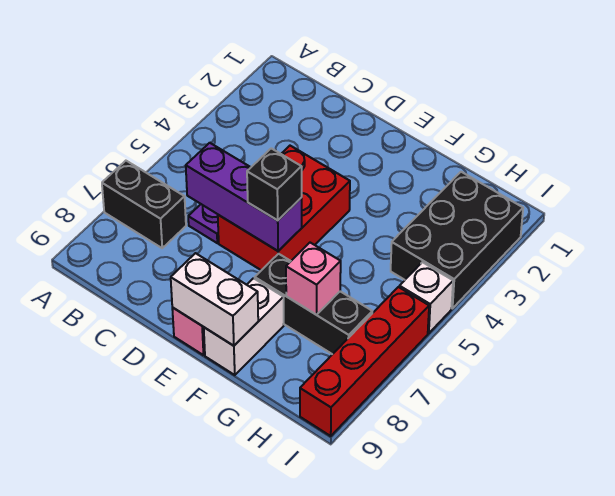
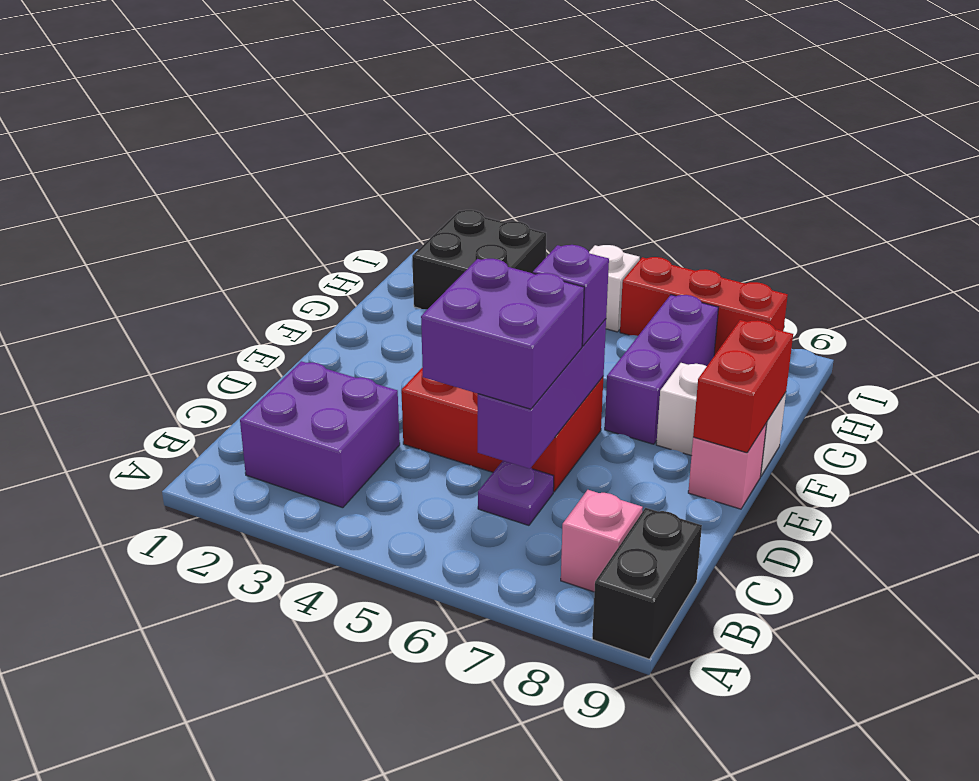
black 1x2 brick [102,161,186,248] -> black 1x2 brick moved to [592,508,702,659]
none -> purple 2x2 brick [240,361,400,508]
none -> purple 2x2 brick [421,259,584,409]
black 1x1 brick [247,148,302,220] -> purple 1x1 brick [533,245,609,346]
white 1x2 brick [171,253,258,346] -> red 1x2 brick [693,320,793,453]
black 1x3 brick [255,254,372,354] -> purple 1x3 brick [605,295,718,444]
pink 1x1 brick [286,243,341,315] -> pink 1x1 brick moved to [561,490,643,592]
black 2x3 brick [391,172,523,309] -> black 2x2 brick [412,210,546,309]
red 1x4 brick [300,287,429,436] -> red 1x3 brick [620,257,788,356]

